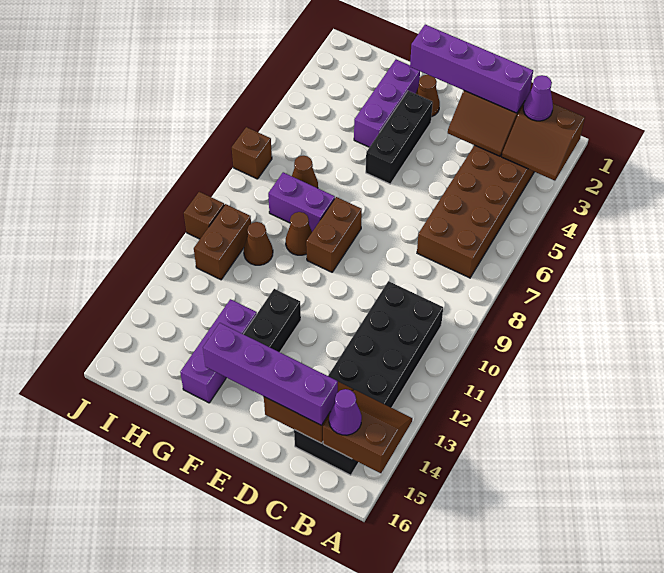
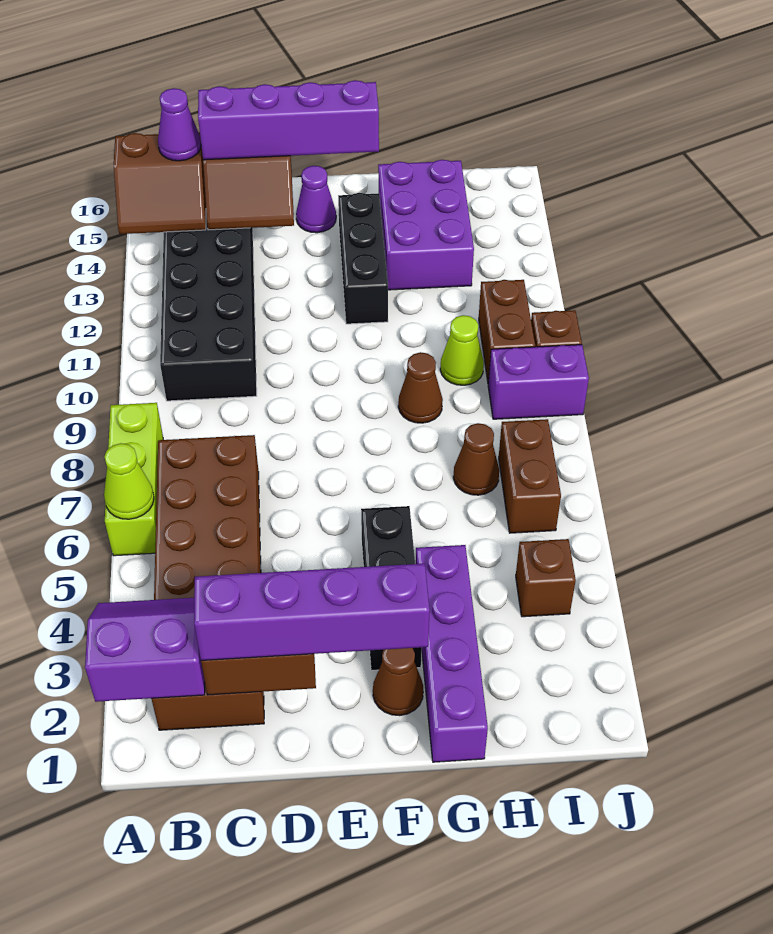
brown 2x2 slope [502,104,585,181] -> purple 2x2 slope [85,598,205,702]
none -> lime 1x3 brick [105,403,163,556]
none -> lime 1x1 cone [104,443,154,519]
purple 1x1 cone [523,75,553,121] -> purple 1x1 cone moved to [296,166,336,233]
brown 1x2 brick [306,197,362,272] -> brown 1x2 brick moved to [499,419,561,533]
purple 1x3 brick [354,59,420,147] -> purple 1x4 brick [416,545,488,762]
purple 1x2 brick [268,172,335,232] -> purple 1x2 brick moved to [488,345,589,419]
purple 1x3 brick [180,299,257,403] -> purple 2x3 brick [378,160,474,290]
brown 1x1 cone [244,222,273,265] -> lime 1x1 cone [440,315,484,385]
brown 1x1 brick [232,127,272,179] -> brown 1x1 brick moved to [516,539,576,617]

